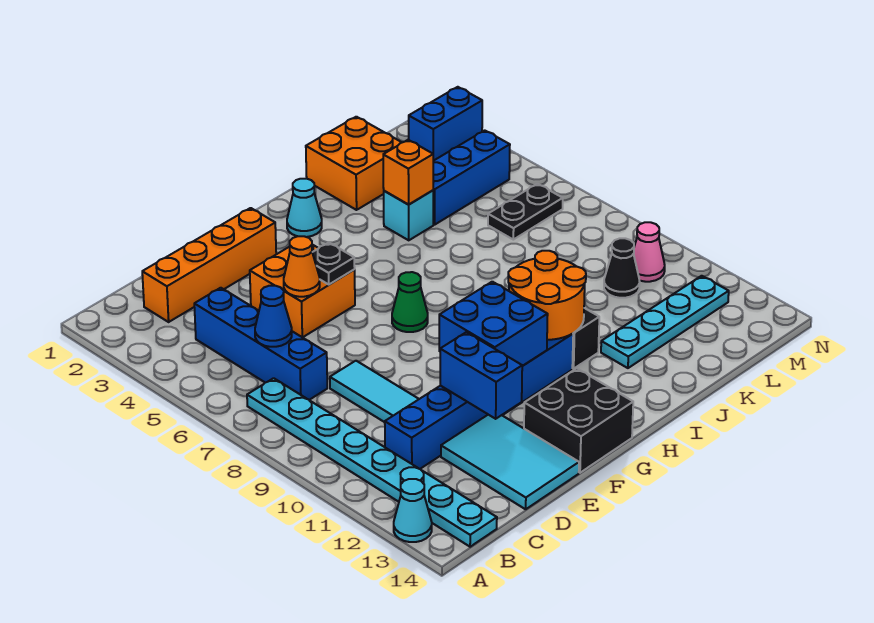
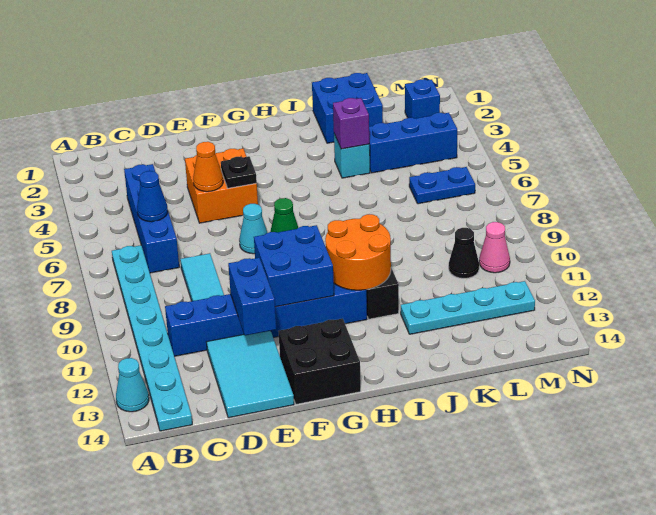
orange 1x4 brick [142,208,276,322] -> none
cyan 1x1 cone [287,179,322,237] -> cyan 1x1 cone moved to [239,204,268,254]
orange 2x2 brick [306,117,402,210] -> blue 2x2 brick [312,73,383,143]
orange 1x1 brick [383,140,433,205] -> purple 1x1 brick [333,98,369,149]
black 1x2 plate [488,184,563,240] -> blue 1x2 plate [409,167,475,204]
blue 1x2 brick [409,87,482,161] -> blue 1x1 brick [405,79,440,118]

